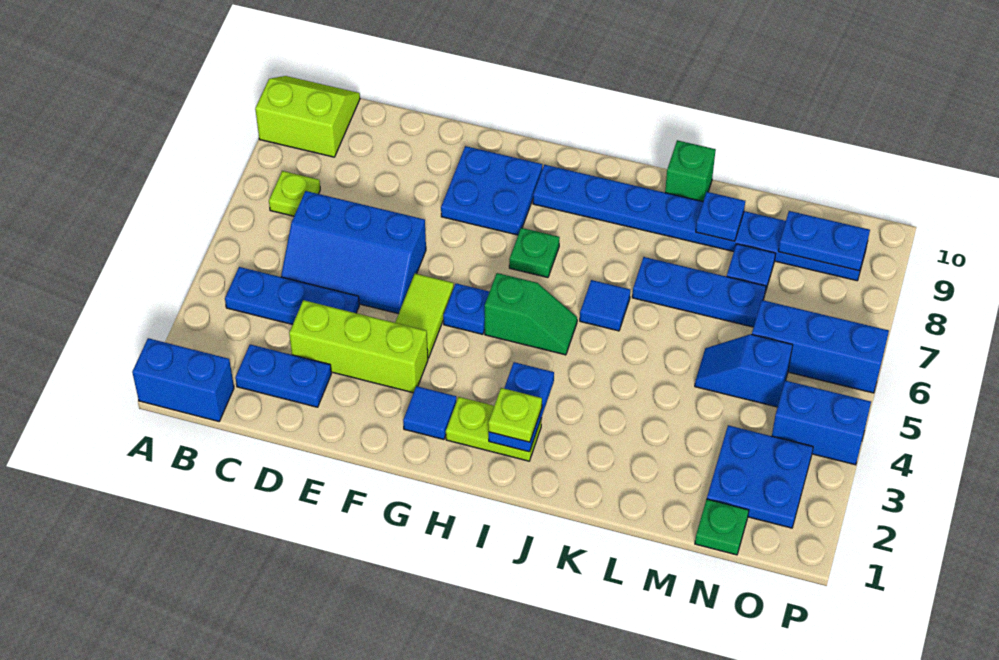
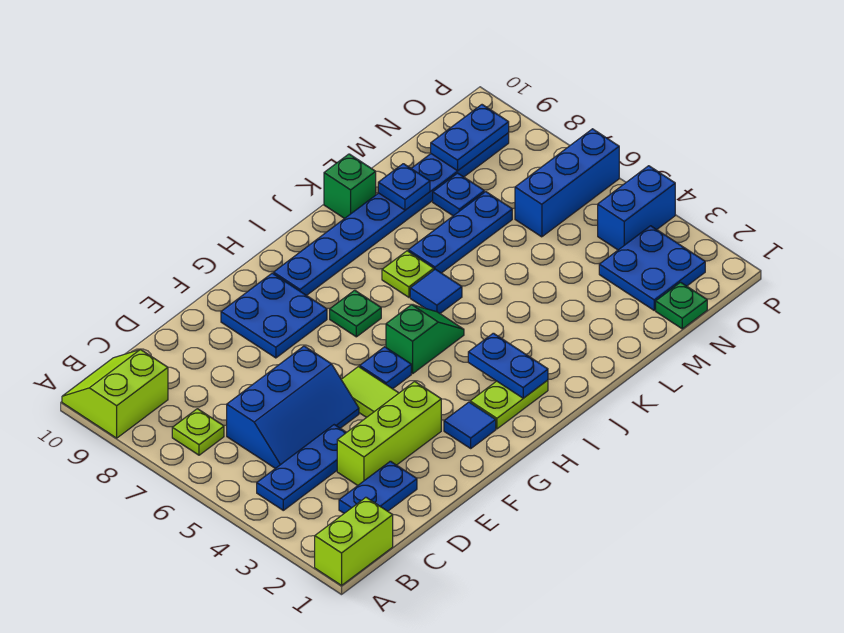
blue 1x2 brick [132,338,234,421] -> lime 1x2 brick [315,497,393,585]
lime 1x1 plate [488,388,542,442] -> lime 1x1 plate moved to [382,251,434,297]
blue 1x2 slope [695,334,793,407] -> none

